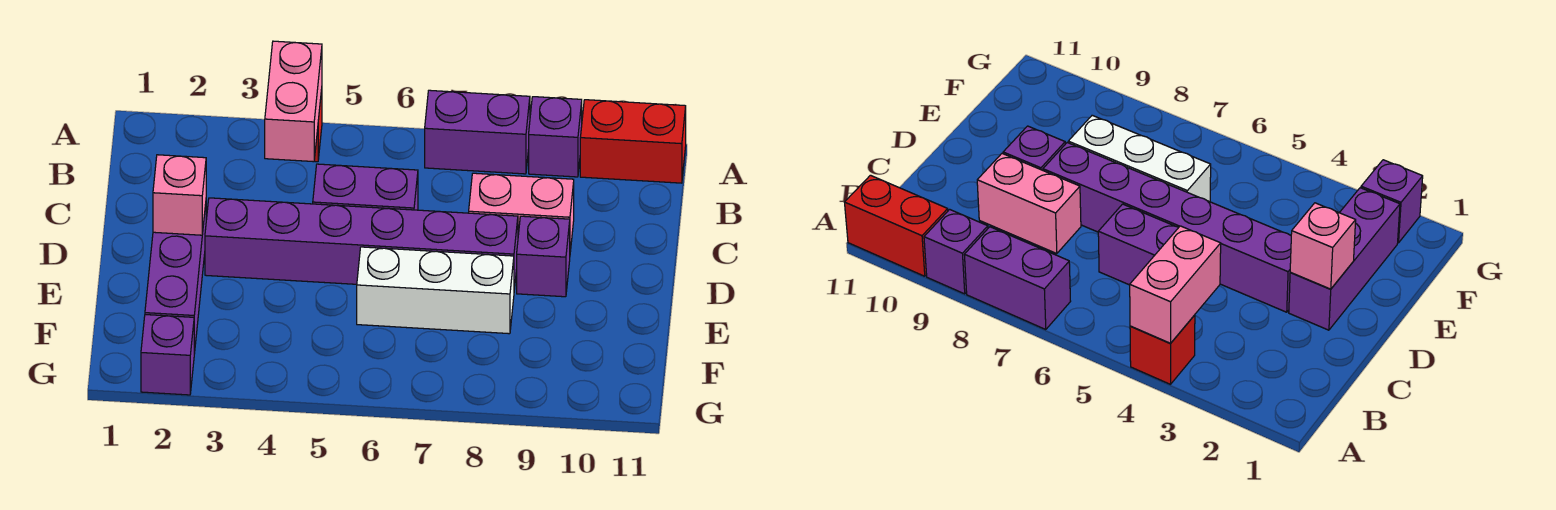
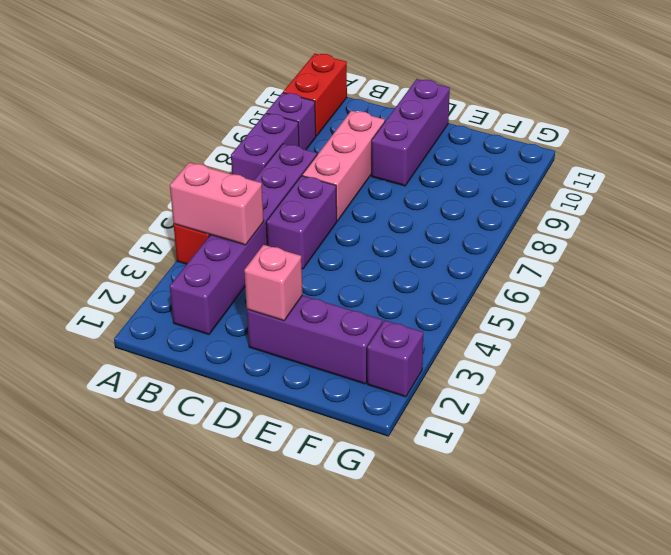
pink 1x2 brick [469,173,574,252] -> pink 1x3 brick [302,111,385,221]
purple 1x6 brick [205,198,518,289] -> purple 1x6 brick moved to [170,144,317,335]
purple 1x1 brick [517,216,570,297] -> purple 1x3 brick [372,79,450,186]
white 1x3 brick [357,247,514,334] -> none

